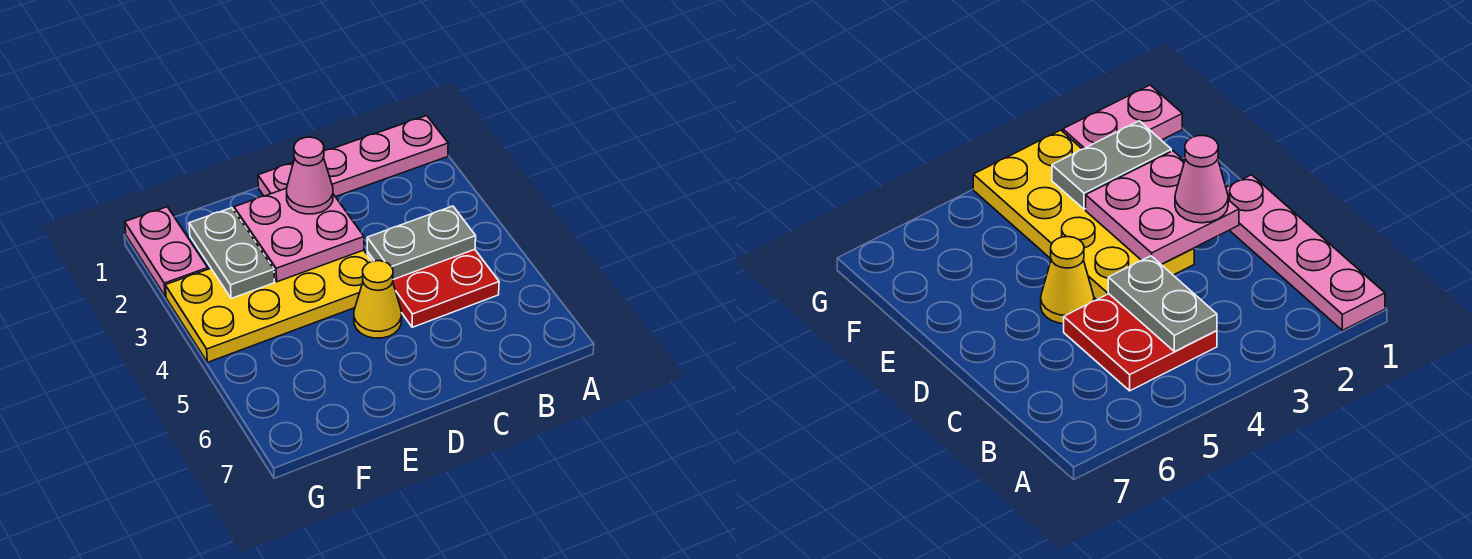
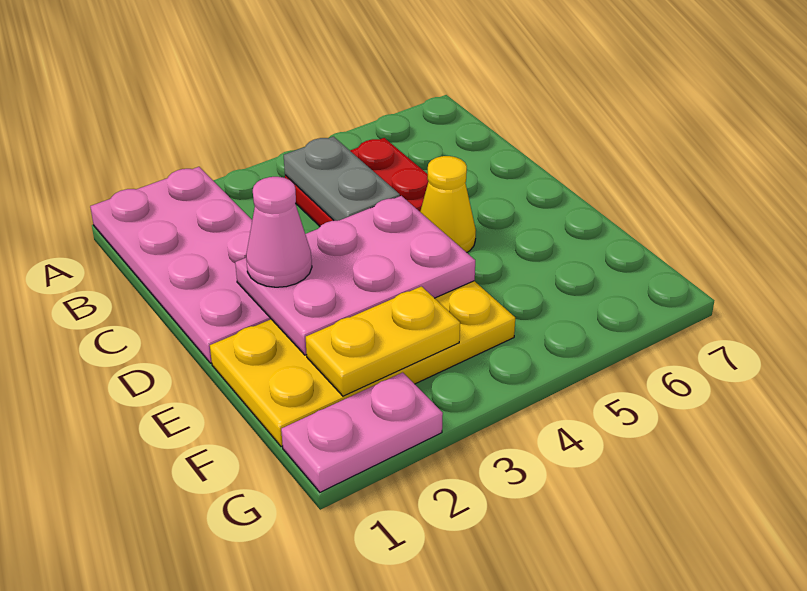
pink 1x4 plate [258,116,448,197] -> pink 2x4 plate [90,167,271,363]
pink 2x2 plate [234,188,364,282] -> pink 2x3 plate [235,196,475,355]
yellow 2x4 plate [165,250,372,362] -> yellow 2x4 plate turned to [210,281,515,447]
grey 1x2 plate [189,208,274,298] -> yellow 1x2 plate [306,286,460,396]

